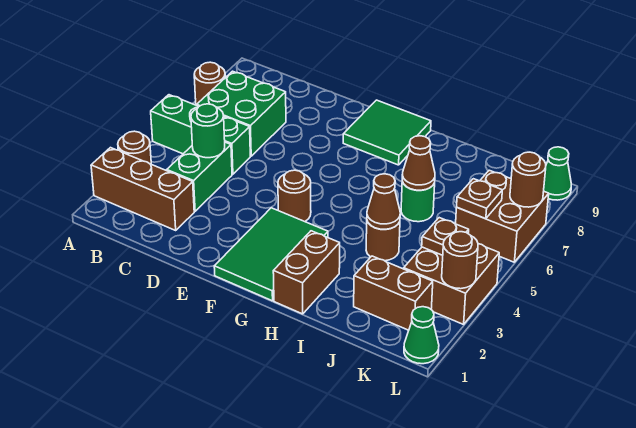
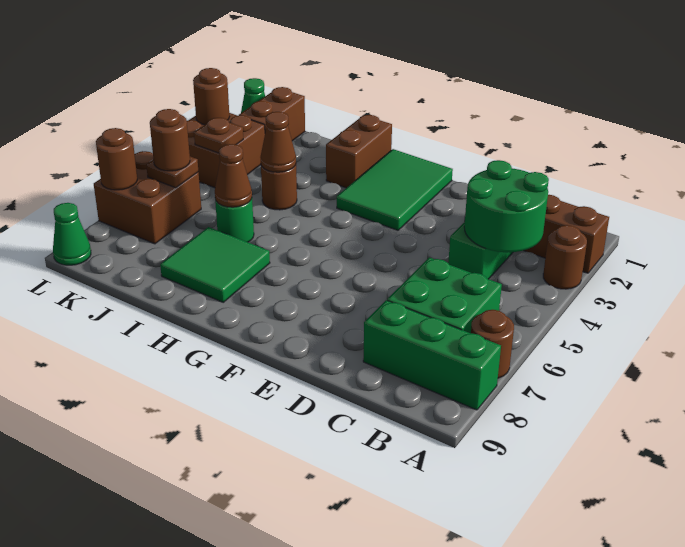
green 1x3 brick [151,95,250,174] -> green 1x3 brick moved to [363,300,501,410]
green 1x1 round brick [191,104,225,158] -> green 2x2 round brick [464,160,549,252]
brown 1x1 round brick [278,170,311,222] -> brown 1x1 round brick moved to [150,109,190,171]
green 2x2 tile [343,100,431,165] -> green 2x2 tile moved to [160,227,270,302]
brown 1x2 brick [354,256,433,330] -> brown 1x2 brick turned to [239,87,305,141]

